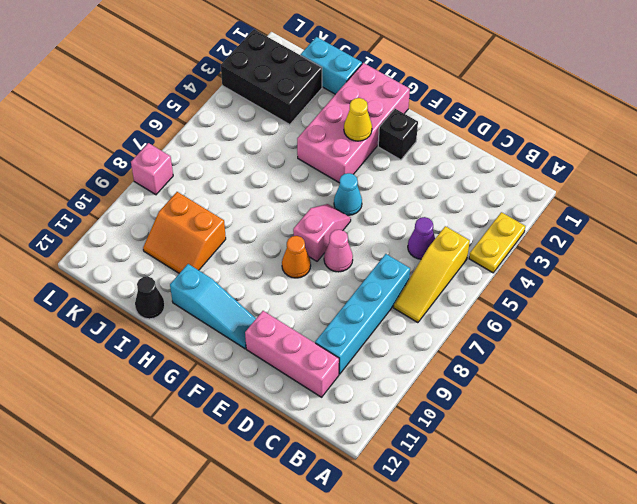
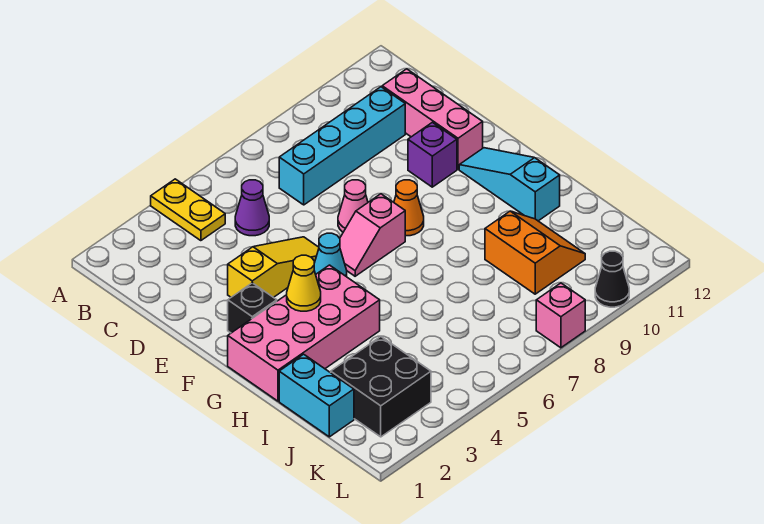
yellow 1x2 plate [469,212,525,273] -> yellow 1x2 plate turned to [151,179,225,241]
yellow 1x3 slope [394,226,470,323] -> yellow 1x3 slope moved to [228,237,319,298]
none -> purple 1x1 brick [408,122,457,187]
black 1x1 cone [135,277,165,319] -> black 1x1 cone moved to [595,251,629,307]
black 2x3 brick [221,29,322,125] -> black 2x2 brick [331,336,431,437]

